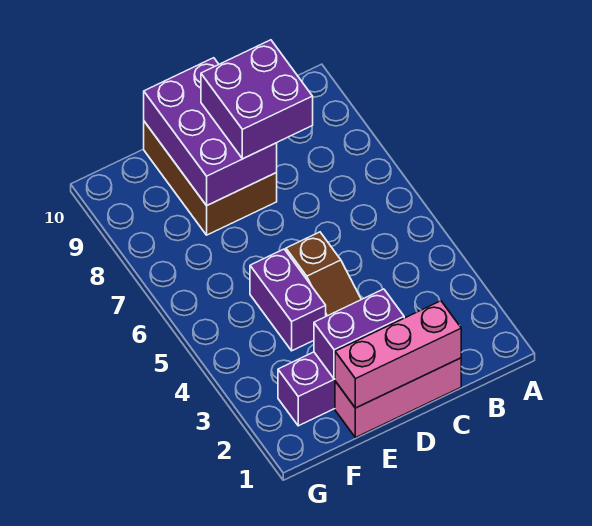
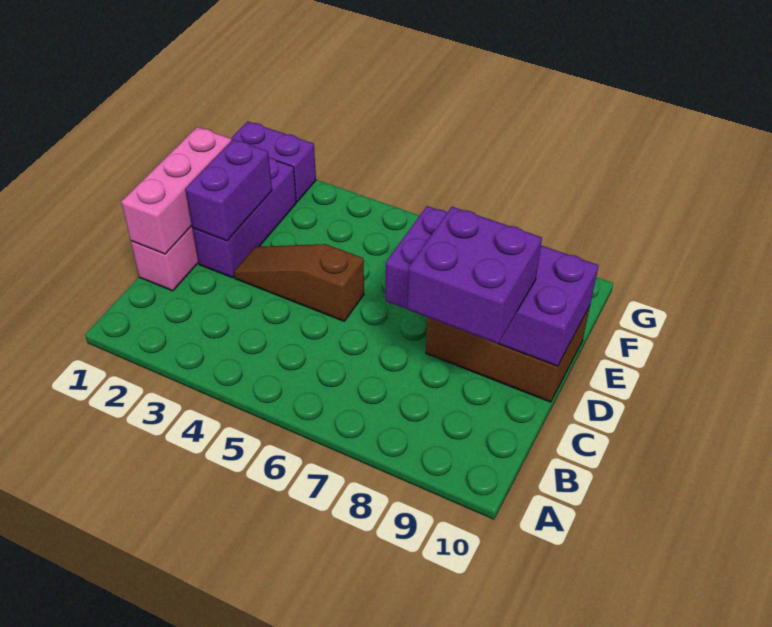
purple 2x3 brick [144,58,277,206] -> purple 2x4 brick [386,206,599,366]
purple 1x2 brick [250,249,326,351] -> purple 1x2 brick moved to [231,121,316,202]

